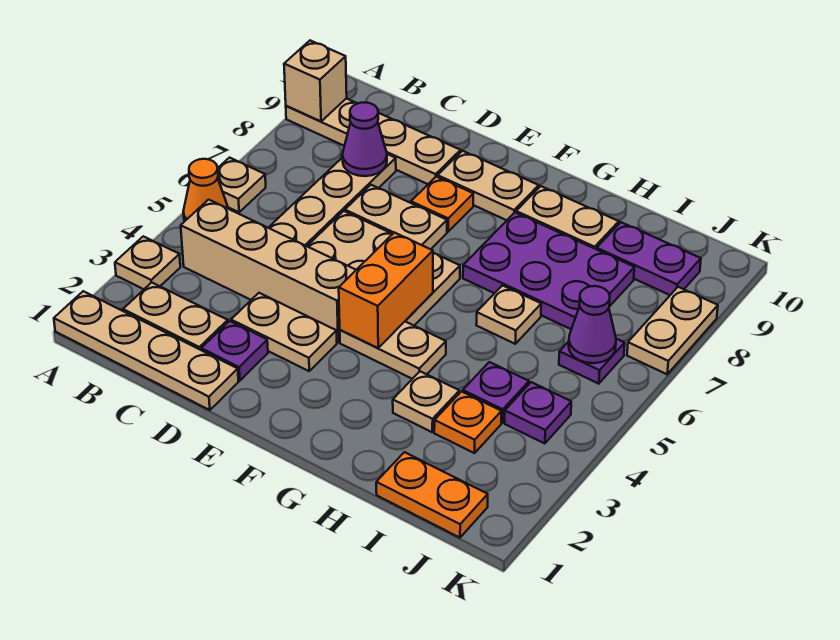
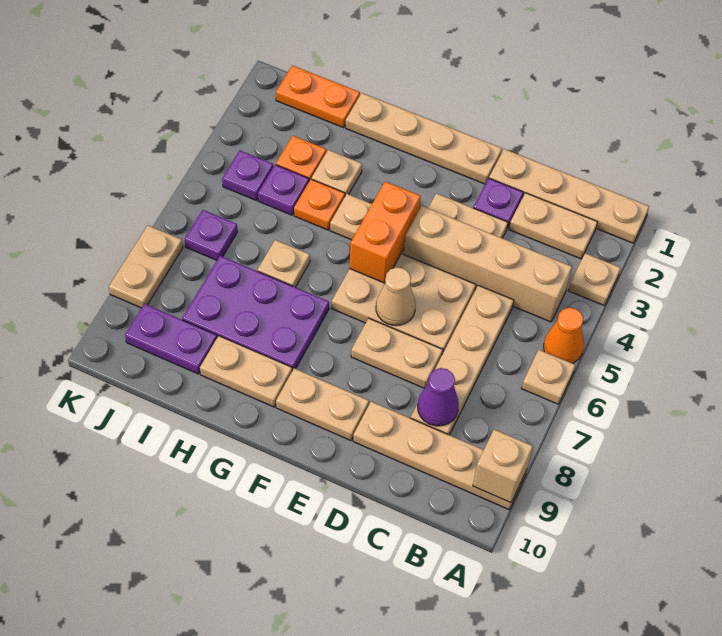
none -> tan 1x4 plate [346,93,502,184]
none -> tan 1x1 cone [376,267,416,325]
orange 1x1 plate [411,176,473,232] -> orange 1x1 plate moved to [294,179,345,230]
purple 1x1 cone [569,286,616,363] -> none

